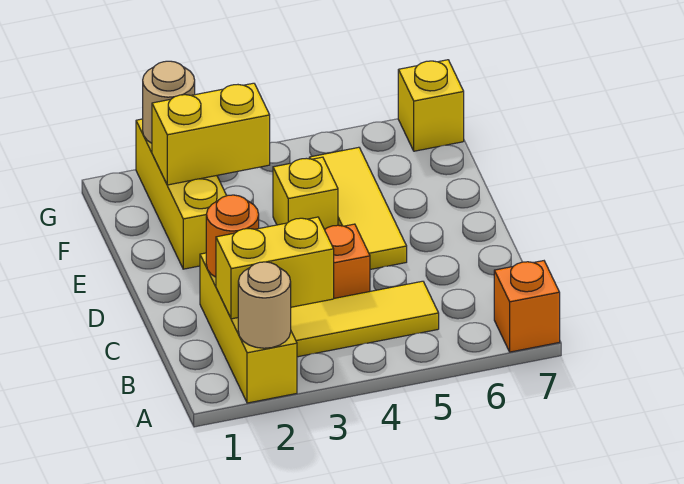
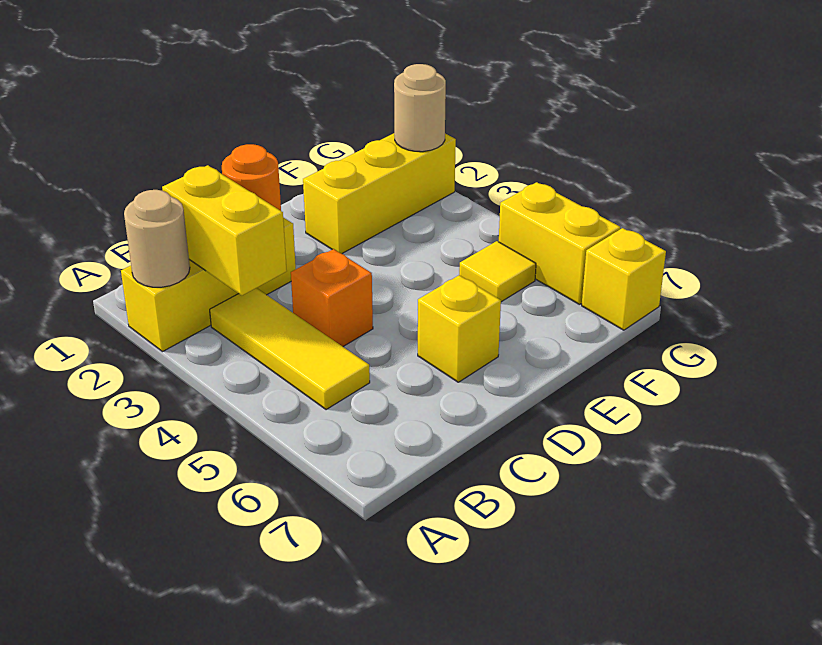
orange 1x1 brick [494,261,560,352] -> none
yellow 1x3 tile [309,147,407,269] -> yellow 1x1 tile [459,241,536,302]
yellow 1x1 brick [273,157,338,229] -> yellow 1x1 brick moved to [418,275,501,382]
yellow 1x2 brick [152,83,270,185] -> yellow 1x2 brick moved to [499,182,620,304]

